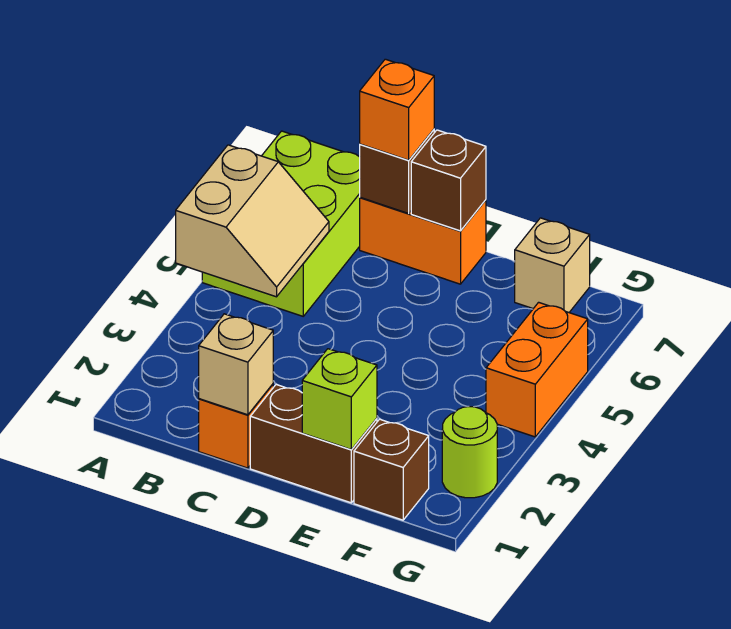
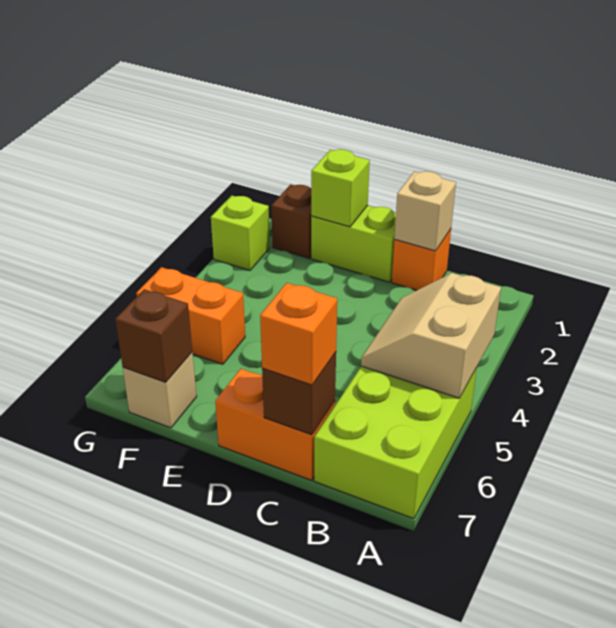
brown 1x2 brick [250,385,377,503] -> lime 1x2 brick [311,205,396,282]
brown 1x1 brick [411,130,486,231] -> brown 1x1 brick moved to [115,289,192,382]
lime 1x1 round brick [442,407,497,498] -> lime 1x1 brick [211,196,270,270]
orange 1x2 brick [486,302,588,437] -> orange 1x2 brick turned to [136,267,245,364]

